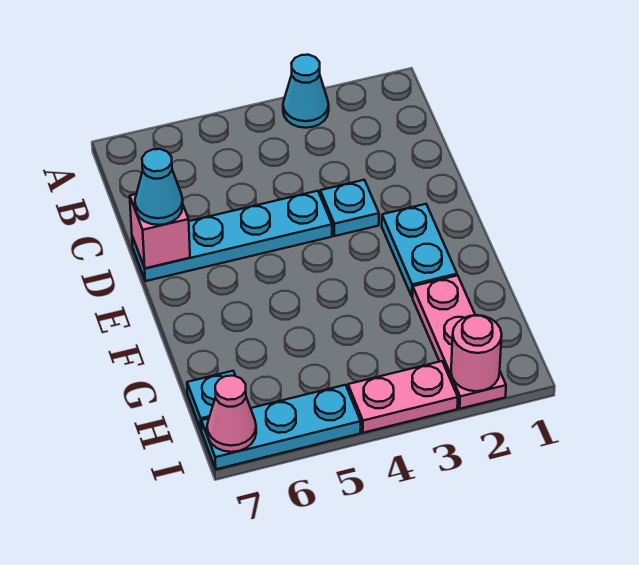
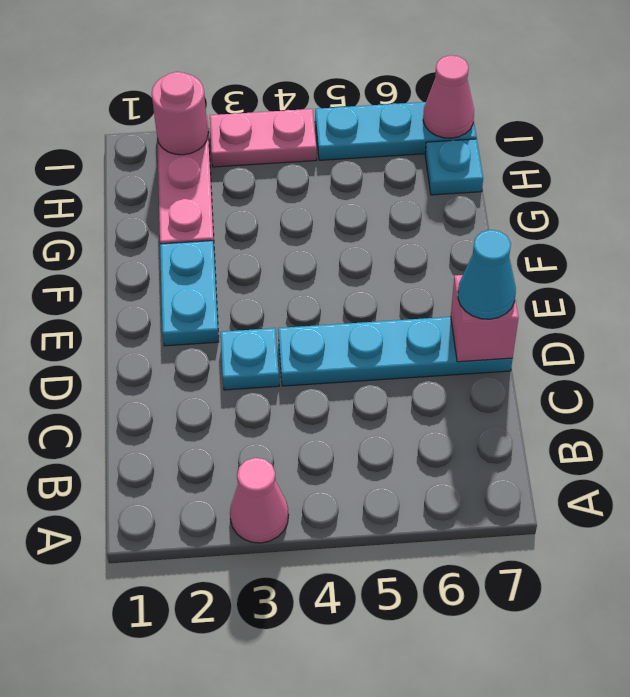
cyan 1x1 cone [283,55,329,128] -> pink 1x1 cone [230,458,289,543]

